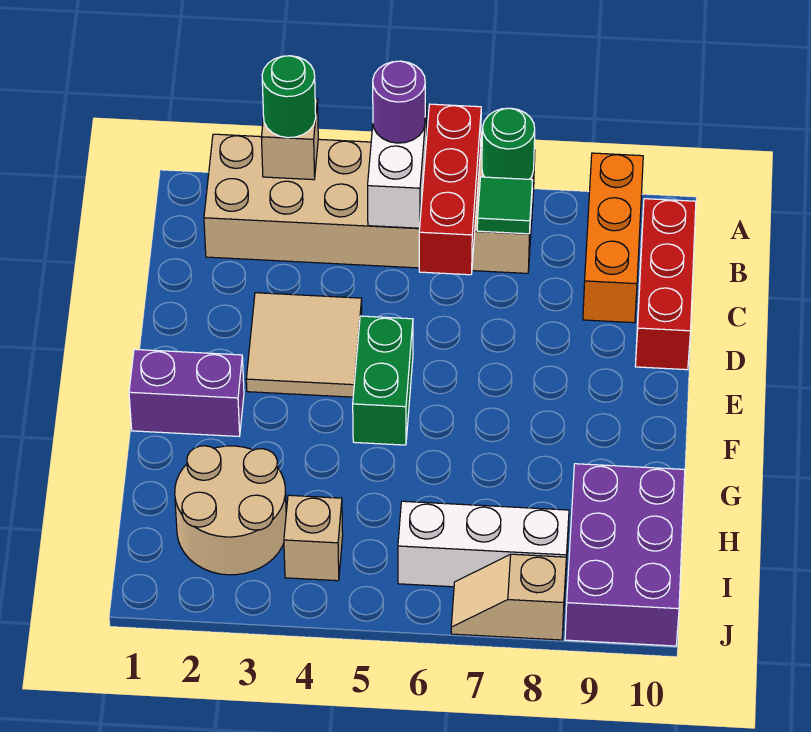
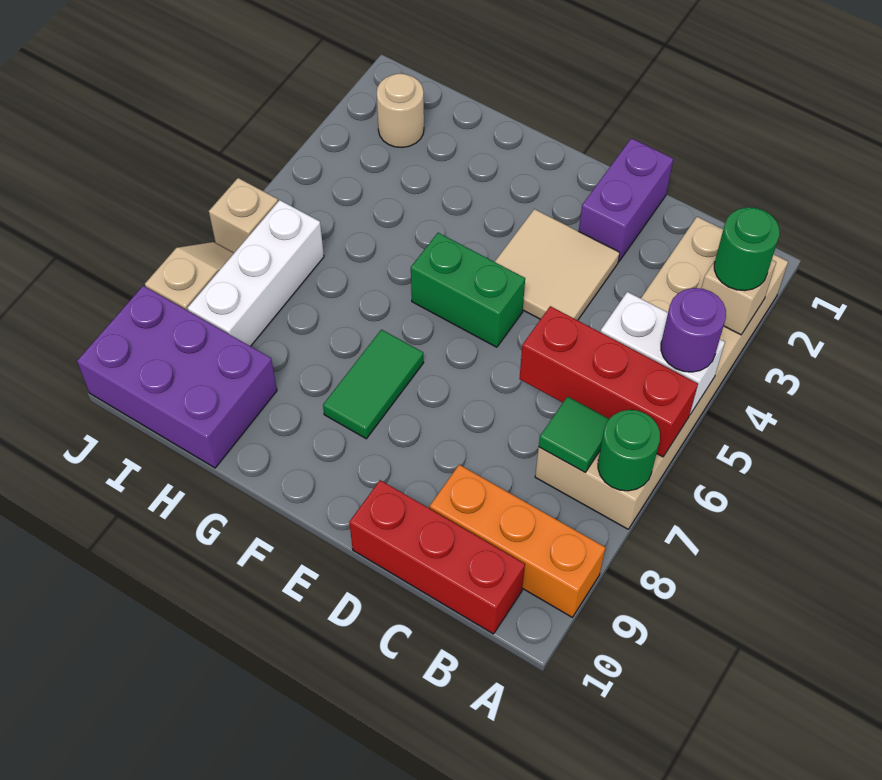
purple 1x2 brick [129,349,244,436] -> purple 1x2 brick moved to [579,138,673,262]
none -> green 1x2 tile [323,330,424,439]
tan 2x2 round brick [175,446,286,575] -> tan 1x1 round brick [377,73,424,148]
tan 1x1 brick [284,495,343,581] -> tan 1x1 brick moved to [209,178,278,253]

